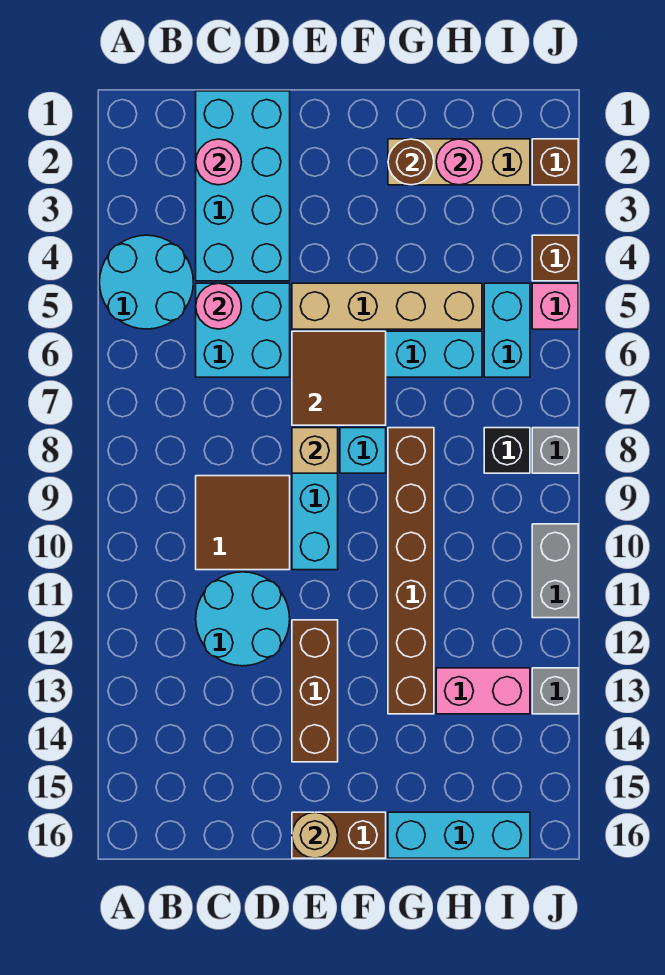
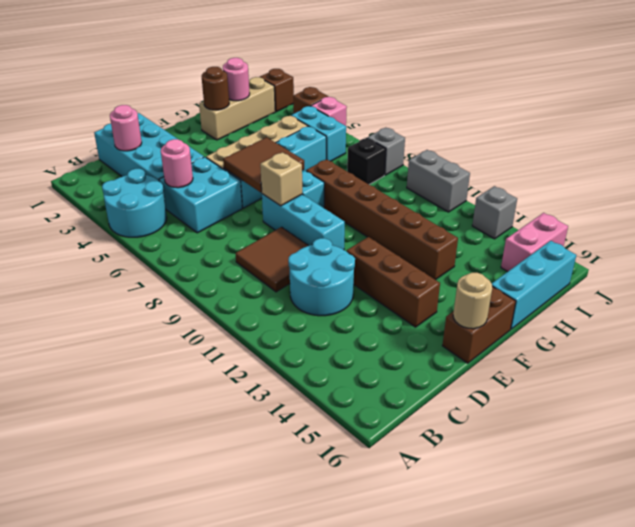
pink 1x2 brick [436,668,530,714] -> pink 1x2 brick moved to [501,213,568,272]

